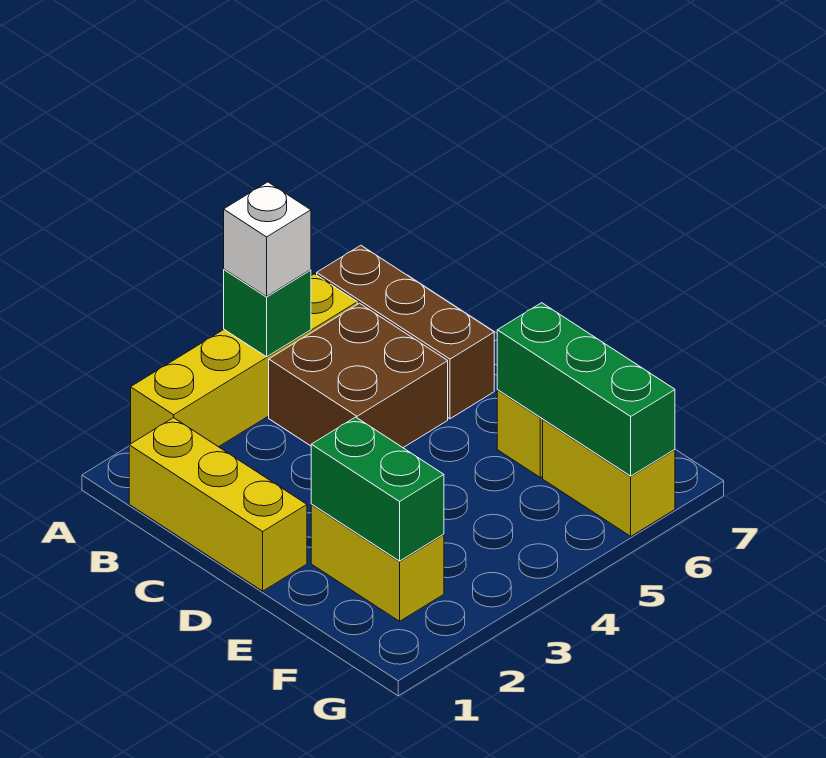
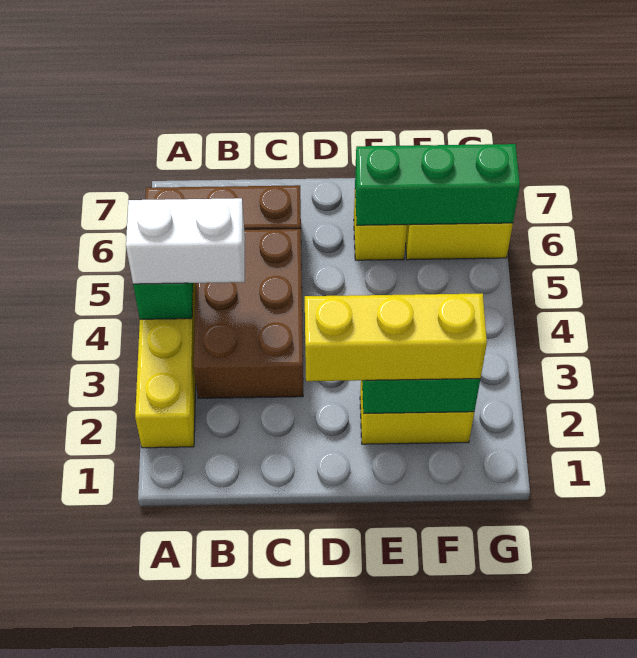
white 1x1 brick [224,182,311,296] -> white 1x2 brick [126,198,245,284]
yellow 1x3 brick [129,418,307,591] -> yellow 1x3 brick moved to [305,293,487,381]
brown 2x2 brick [269,303,448,448] -> brown 2x3 brick [194,229,303,398]

